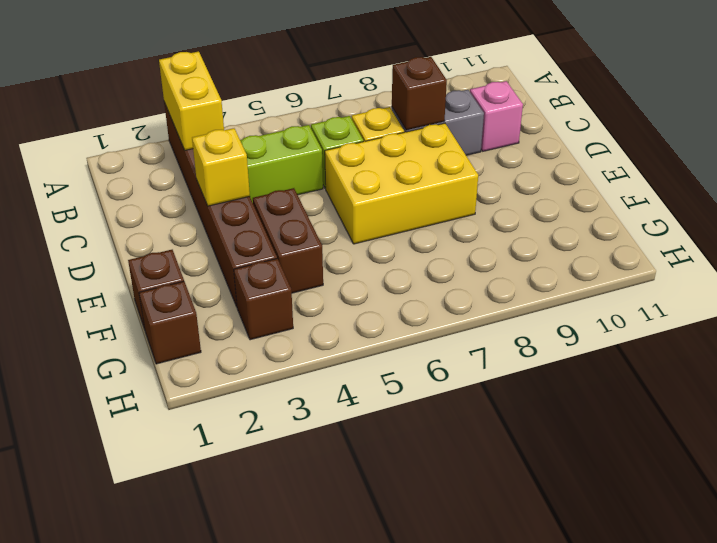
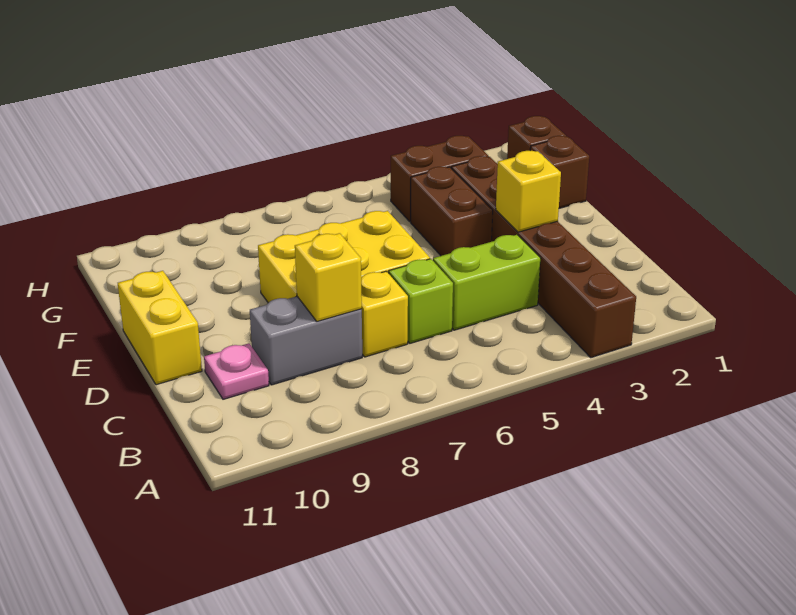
yellow 1x2 brick [159,51,224,150] -> yellow 1x2 brick moved to [118,271,202,385]
brown 1x1 brick [392,57,447,130] -> yellow 1x1 brick [295,233,362,321]
pink 1x1 brick [470,81,523,151] -> pink 1x1 plate [204,343,269,399]
brown 1x1 brick [234,259,293,340] -> brown 1x2 brick [391,136,489,222]

